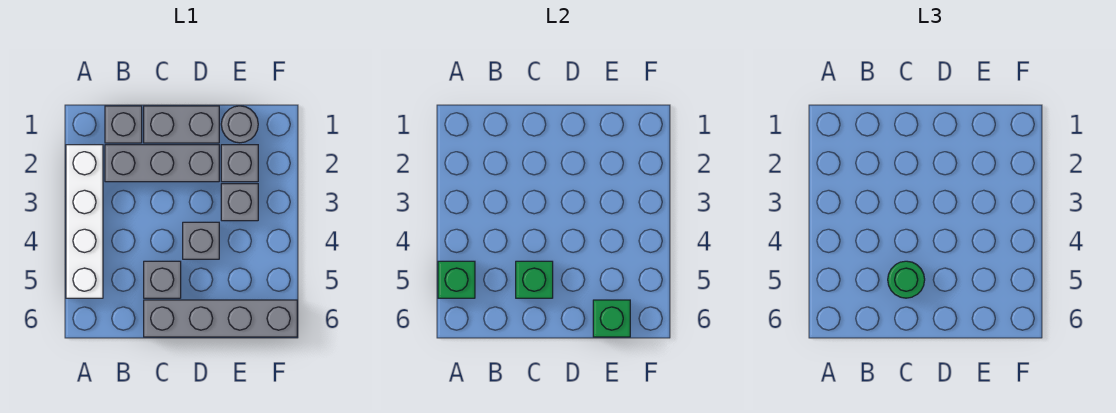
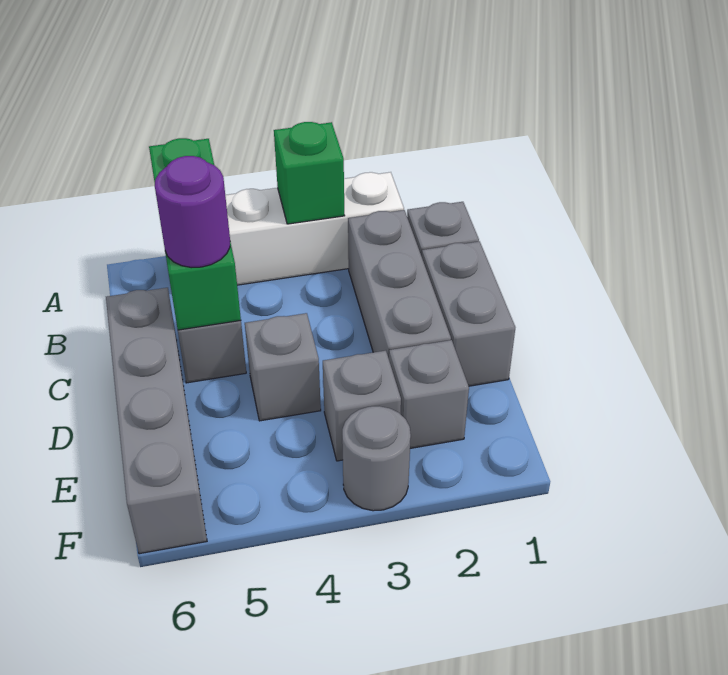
green 1x1 round brick [888,261,925,298] -> purple 1x1 round brick [155,156,230,268]
grey 1x1 round brick [221,106,258,143] -> grey 1x1 round brick moved to [342,406,411,511]
green 1x1 brick [593,300,630,337] -> green 1x1 brick moved to [274,122,345,224]

